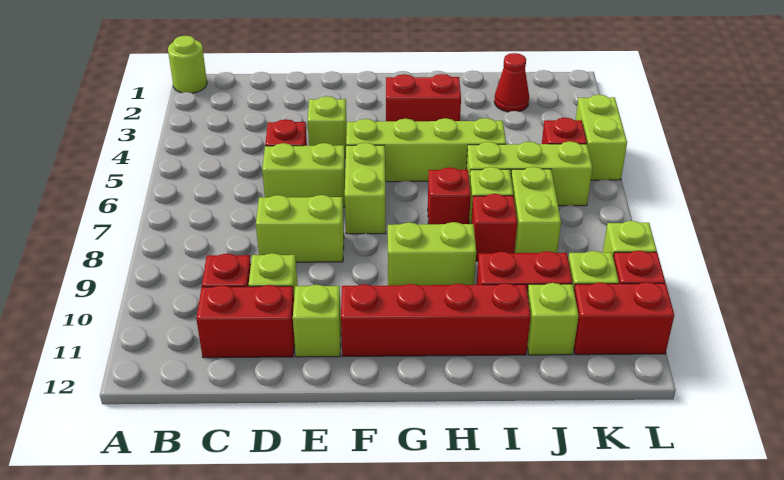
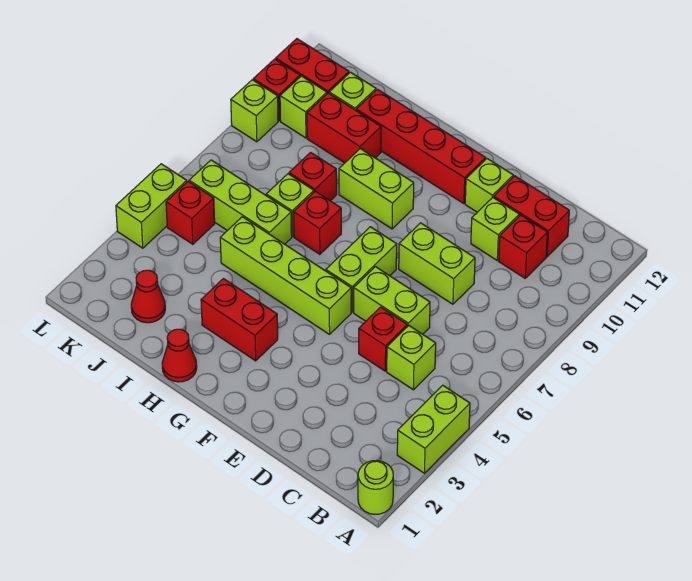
lime 1x1 brick [308,96,347,158] -> lime 1x1 brick moved to [387,326,436,390]
none -> red 1x1 cone [162,329,197,382]
lime 1x2 brick [511,167,561,253] -> lime 1x2 brick moved to [397,385,470,473]

